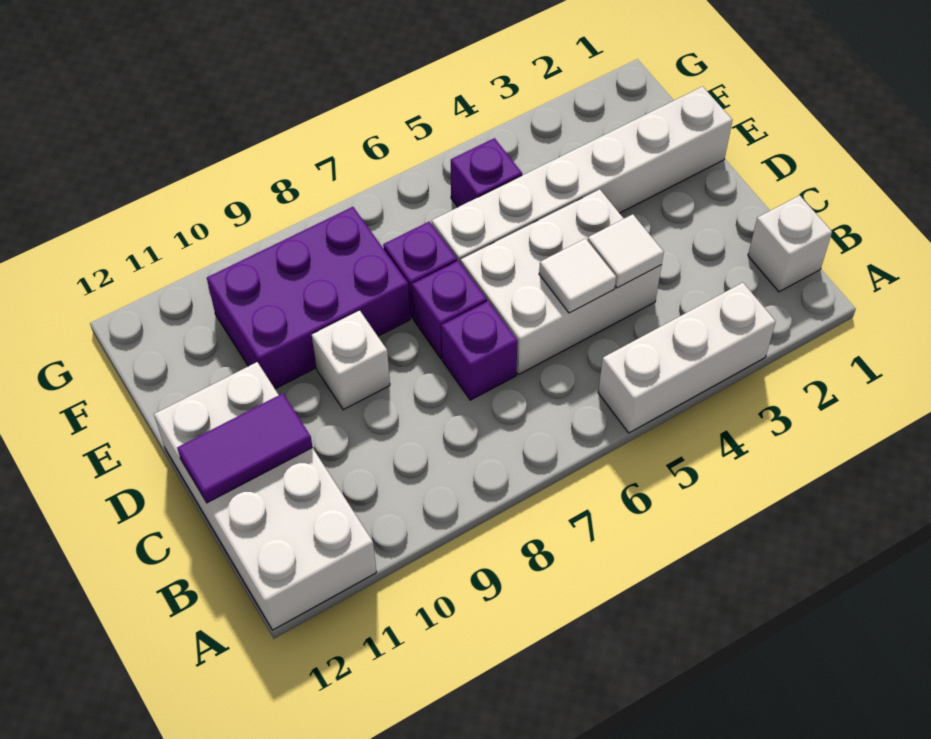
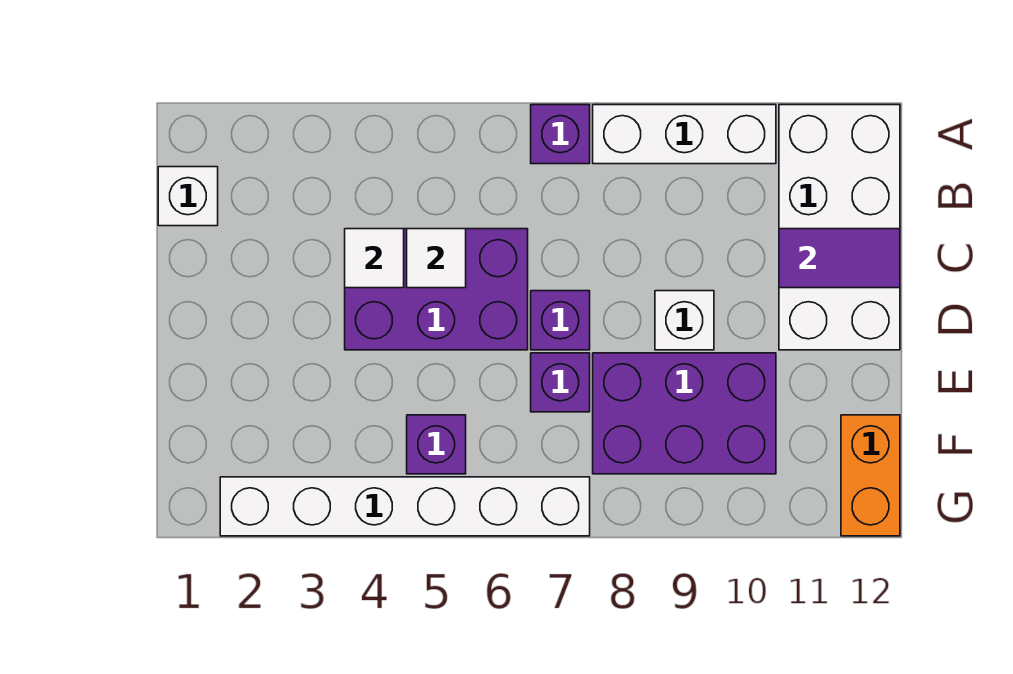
white 1x3 brick [598,283,776,433] -> white 1x3 brick moved to [593,105,776,164]
white 2x3 brick [461,189,662,375] -> purple 2x3 brick [345,229,528,350]
purple 1x1 brick [441,301,518,400] -> purple 1x1 brick moved to [531,105,590,164]
white 1x6 brick [432,86,732,263] -> white 1x6 brick moved to [220,477,590,536]
none -> orange 1x2 brick [841,415,900,536]

